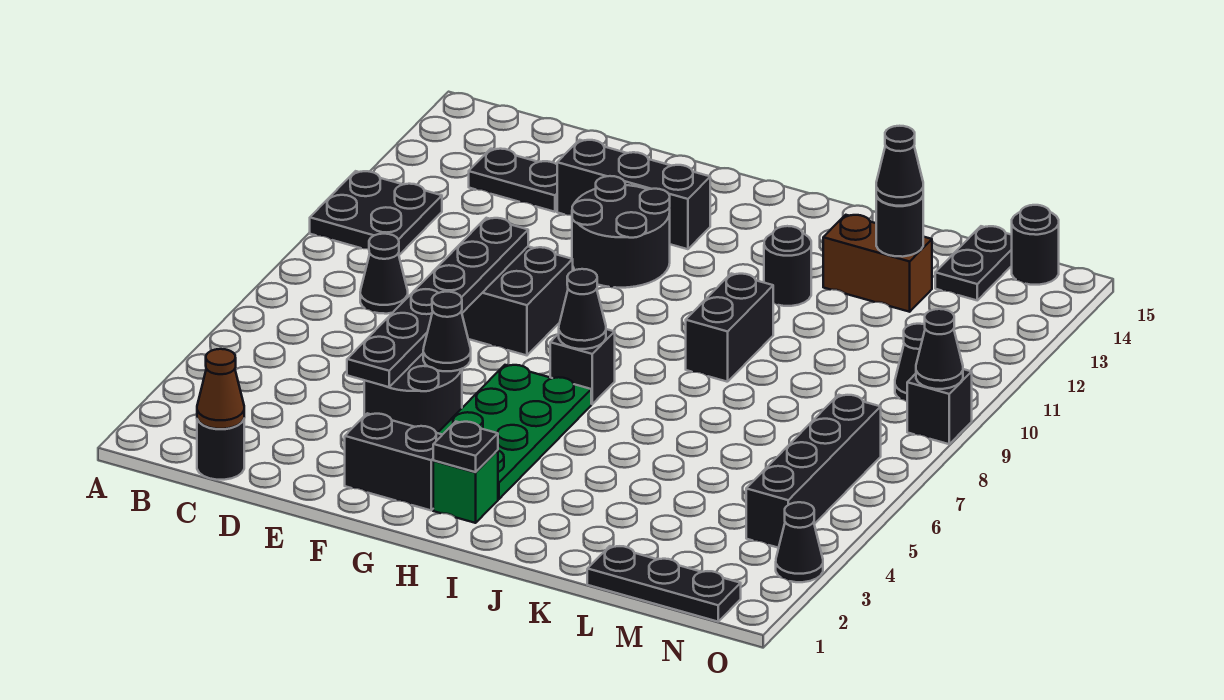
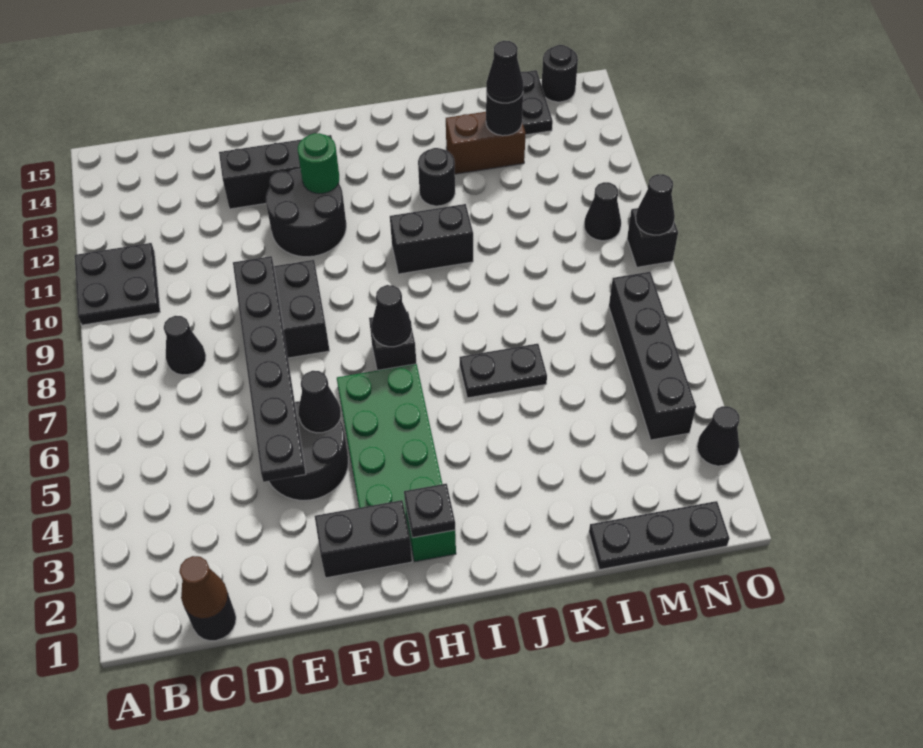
black 1x2 plate [469,149,557,212] -> black 1x2 plate moved to [460,344,547,398]
none -> green 1x1 round brick [298,133,339,194]
black 1x2 brick [686,273,773,382] -> black 1x2 brick turned to [390,204,473,274]

